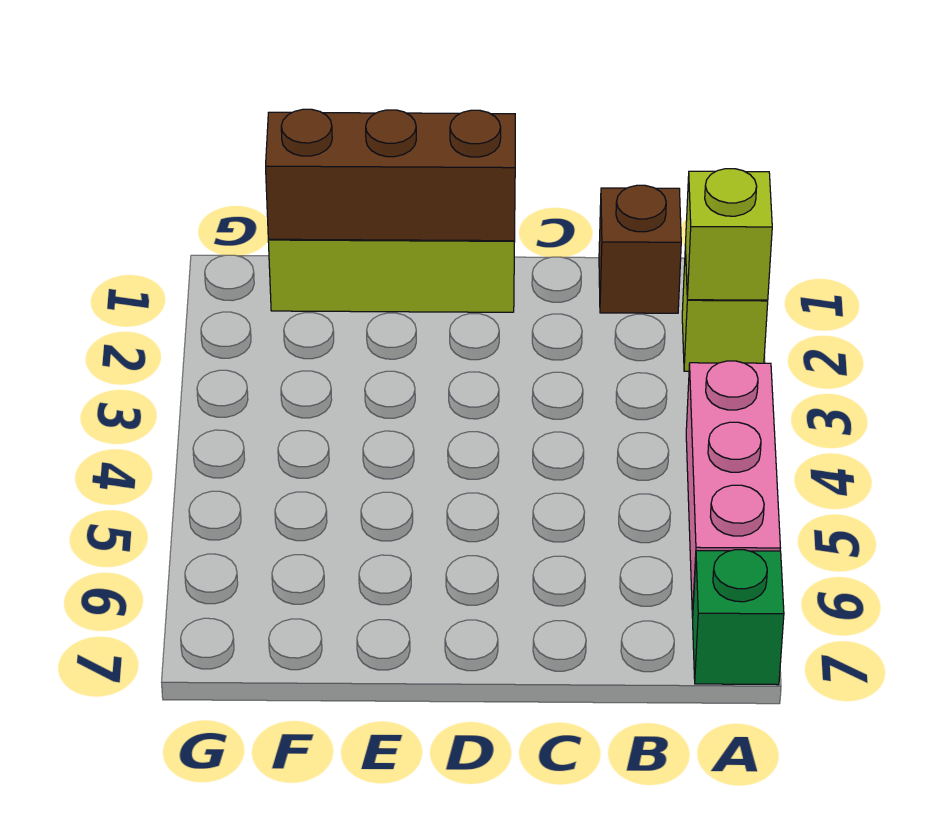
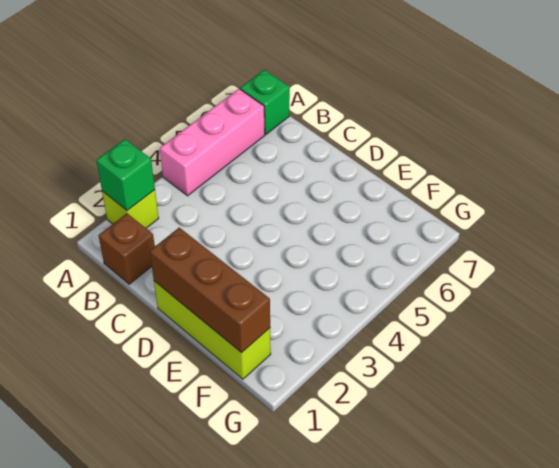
lime 1x1 brick [685,169,772,300] -> green 1x1 brick [96,139,155,211]

